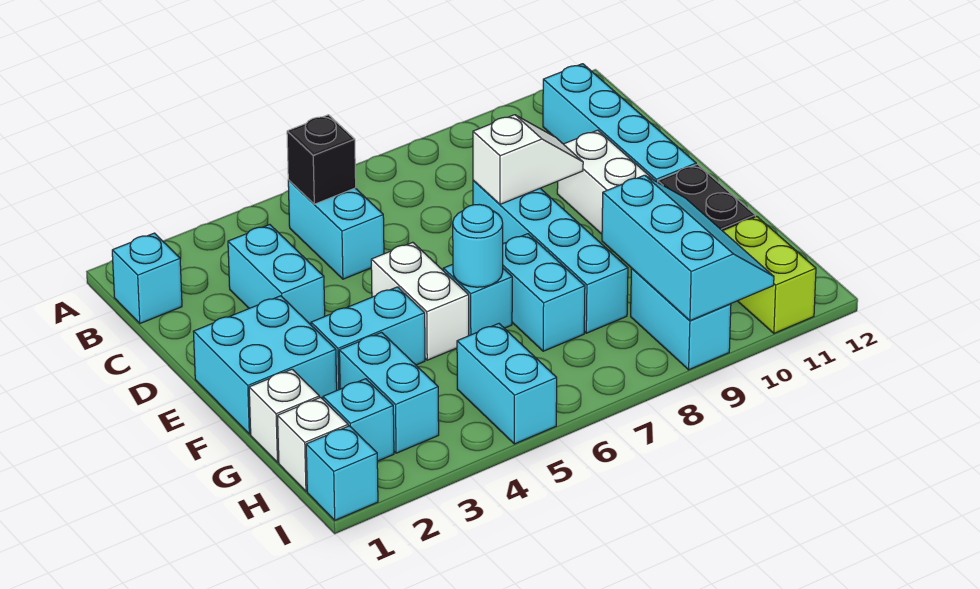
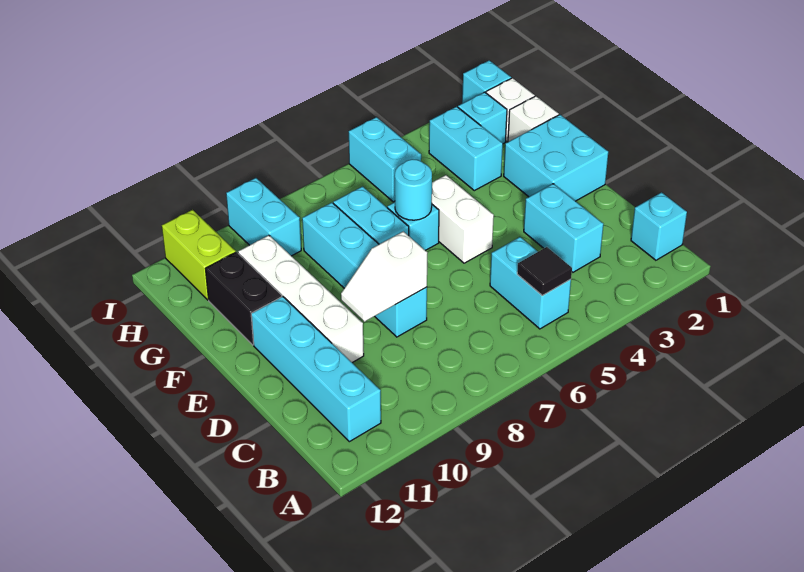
black 1x1 brick [287,115,356,204] -> black 1x1 tile [517,247,572,296]
cyan 1x2 brick [311,287,425,390] -> none
cyan 2x3 slope [602,175,774,321] -> none

